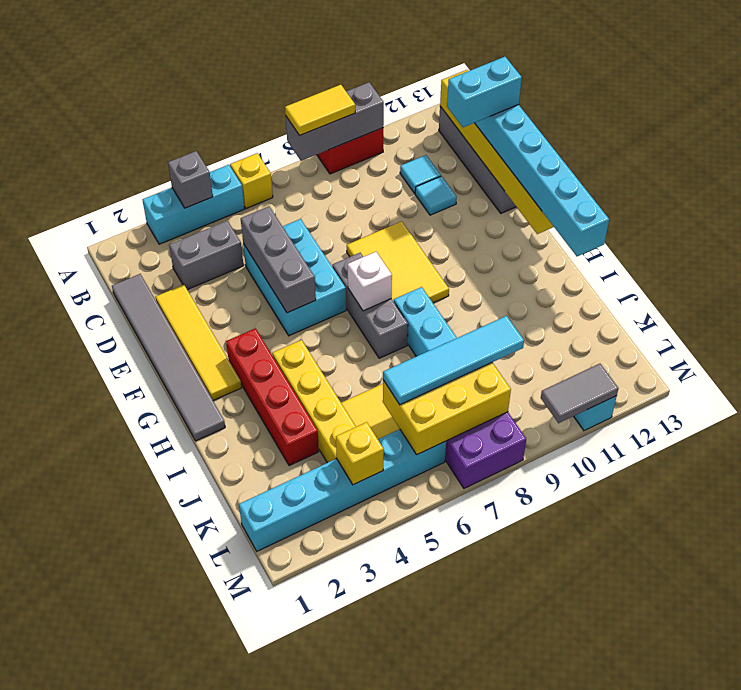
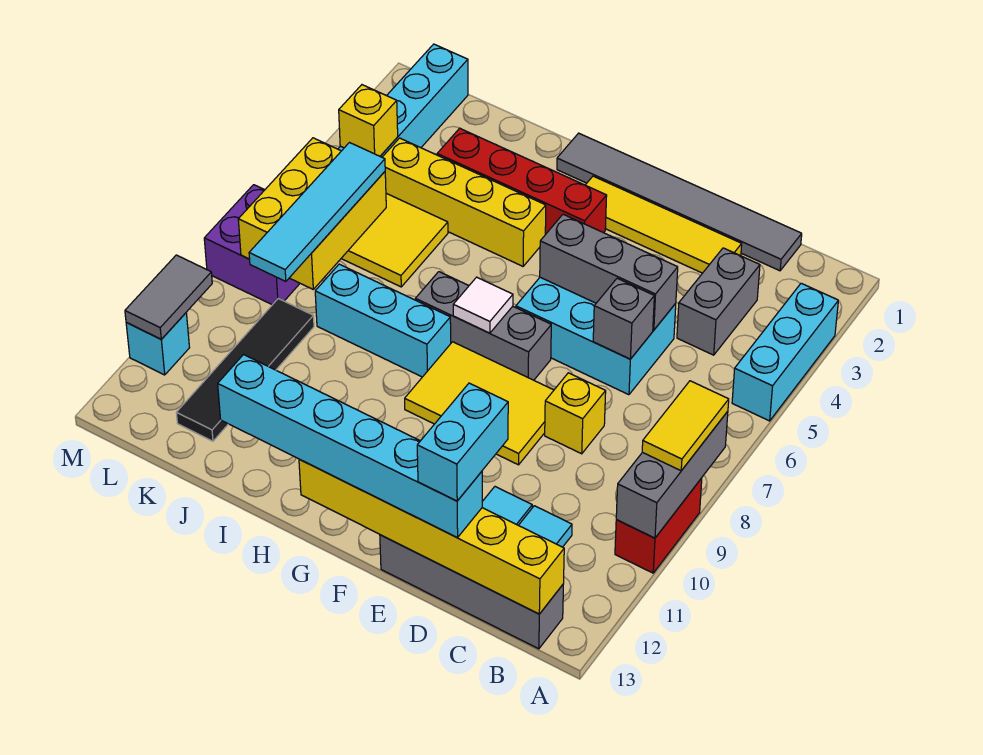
grey 1x1 brick [168,151,213,208] -> grey 1x1 brick moved to [593,278,654,359]
yellow 1x1 brick [230,153,273,209] -> yellow 1x1 brick moved to [545,373,606,454]
white 1x1 brick [347,252,392,311] -> white 1x1 tile [453,277,513,333]
none -> black 1x4 tile [176,299,314,441]

